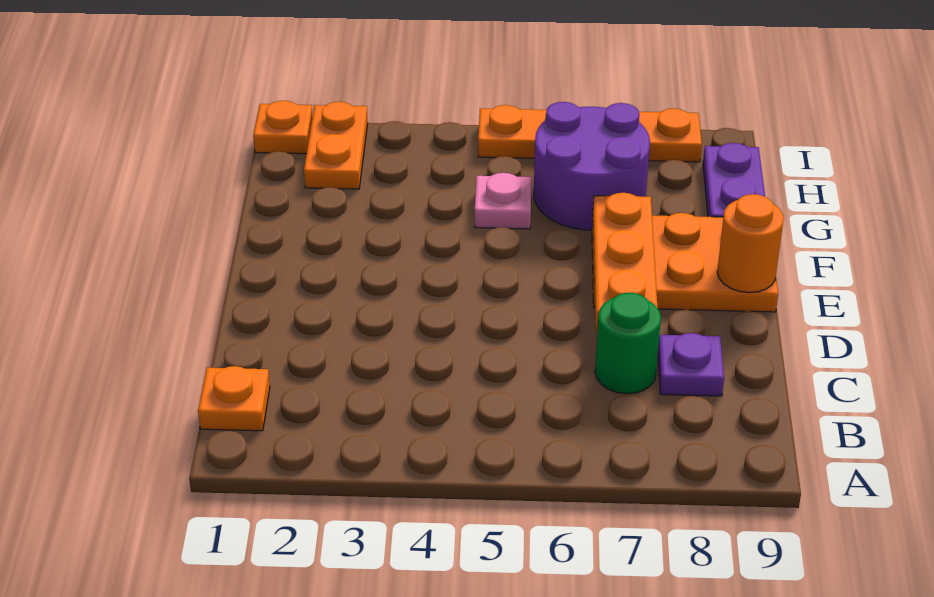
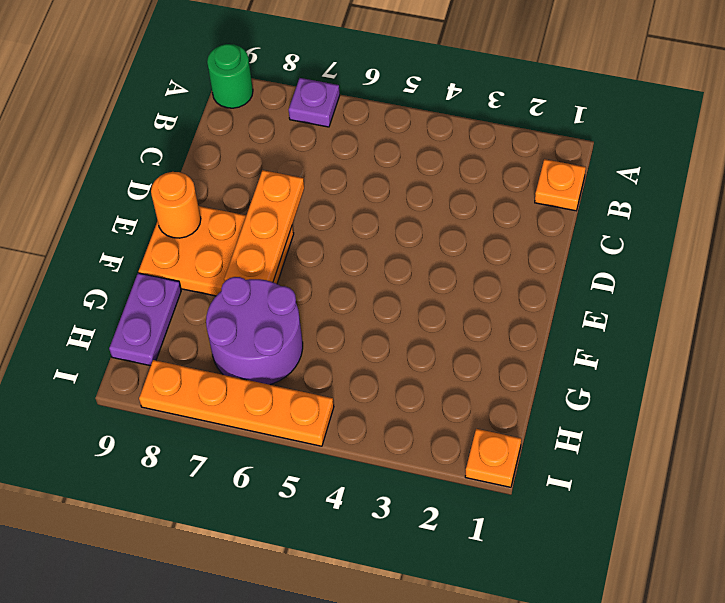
green 1x1 round brick [595,293,661,394] -> green 1x1 round brick moved to [207,44,253,108]
purple 1x1 plate [658,333,724,396] -> purple 1x1 plate moved to [289,78,340,127]
pink 1x1 plate [475,173,531,229] -> none
orange 1x2 plate [304,102,368,189] -> none

